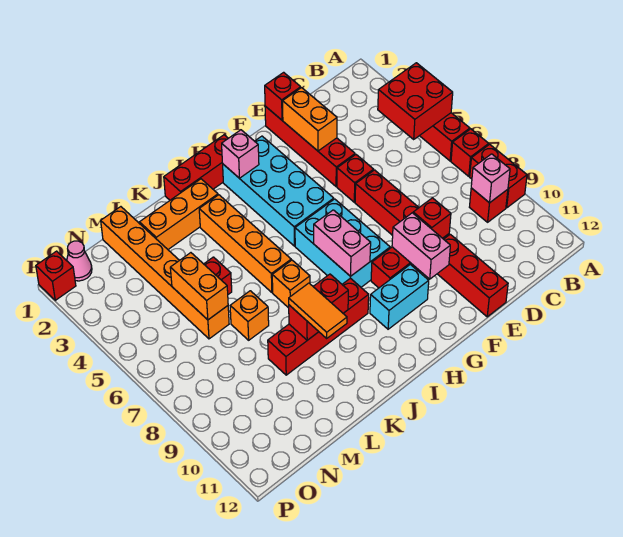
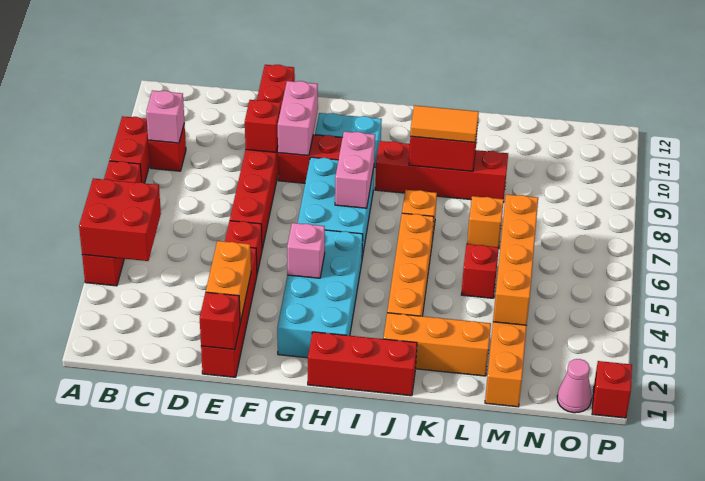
pink 1x1 brick [222,130,259,178] -> pink 1x1 brick moved to [287,223,325,278]
orange 1x2 tile [289,283,347,338] -> orange 1x2 tile turned to [410,105,479,142]
orange 1x2 brick [170,253,228,320] -> orange 1x4 brick [493,194,538,325]

